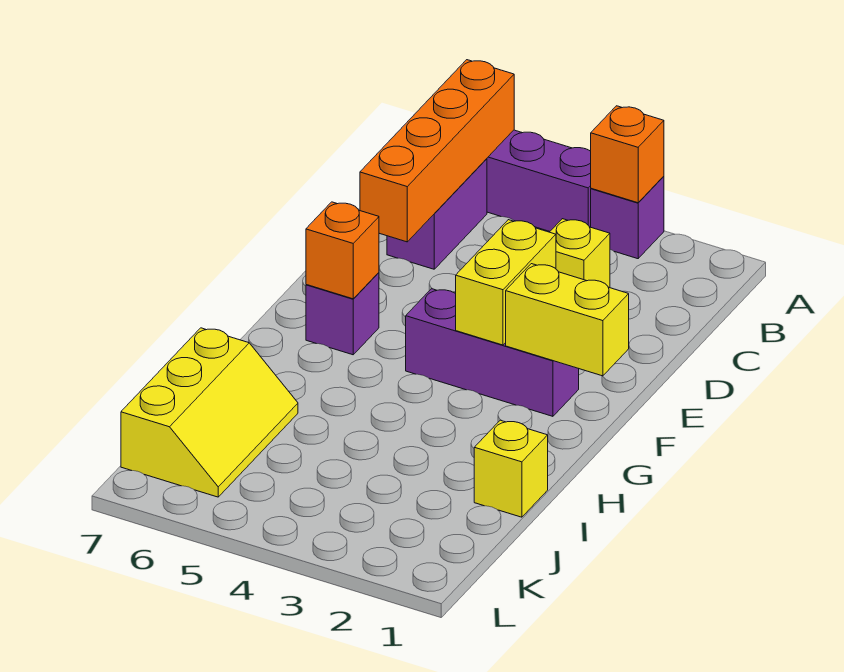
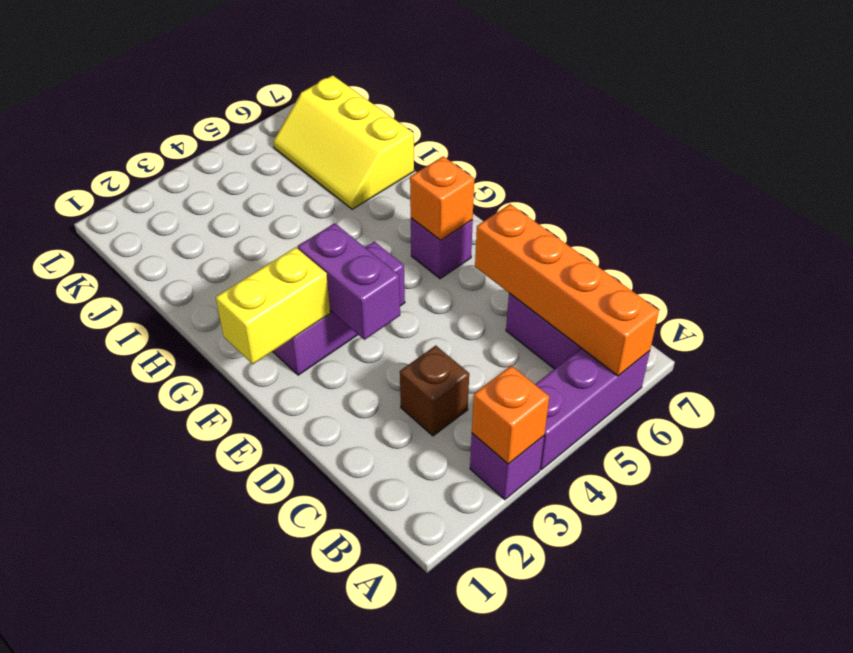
yellow 1x1 brick [550,219,610,288] -> brown 1x1 brick [400,346,469,436]
yellow 1x2 brick [456,220,556,345] -> purple 1x2 brick [298,223,400,340]
yellow 1x1 brick [474,420,548,517] -> none

